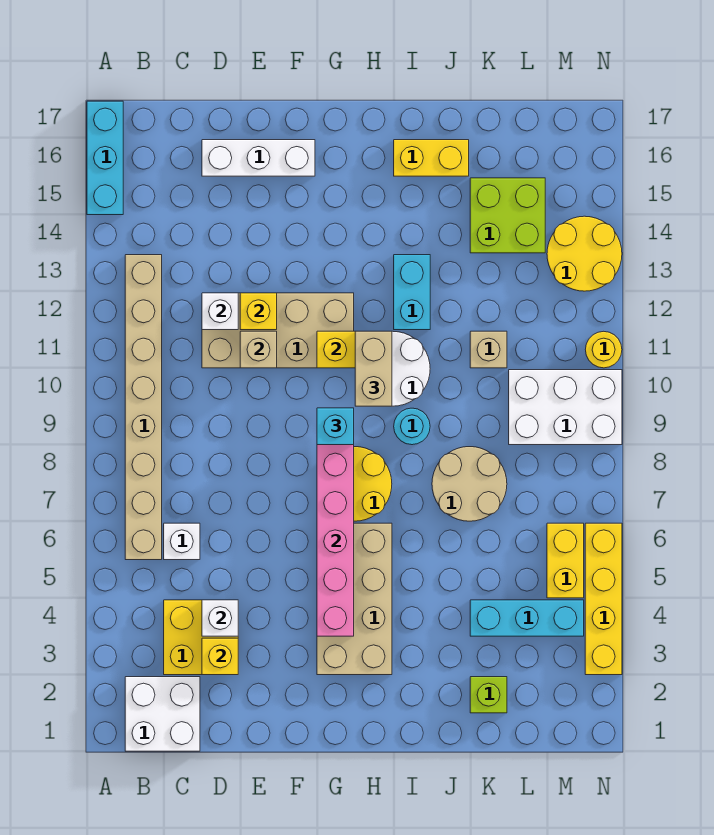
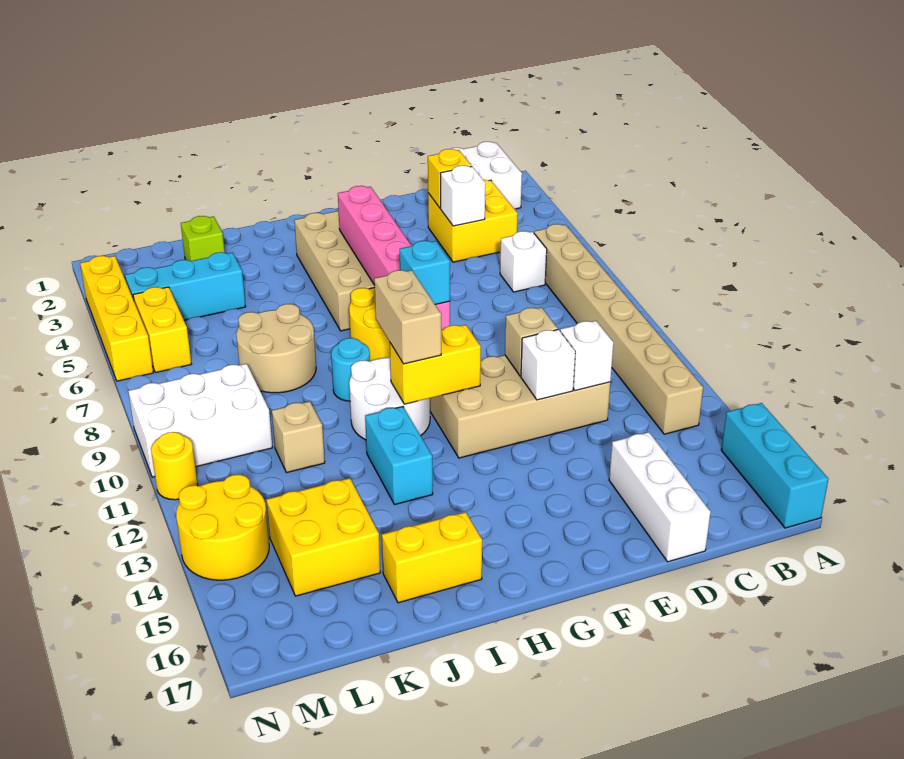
white 1x3 brick [202,140,315,176] -> white 1x3 brick turned to [609,432,711,562]
yellow 1x1 brick [240,293,277,330] -> white 1x1 brick [521,329,575,400]
lime 2x2 brick [470,178,545,253] -> yellow 2x2 brick [266,478,380,596]

